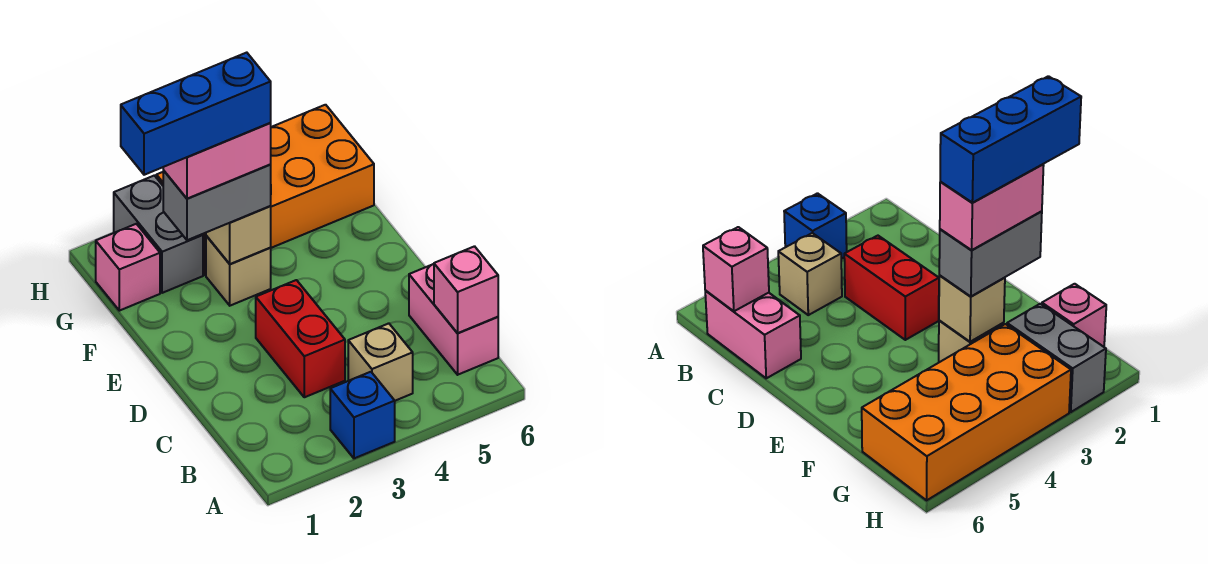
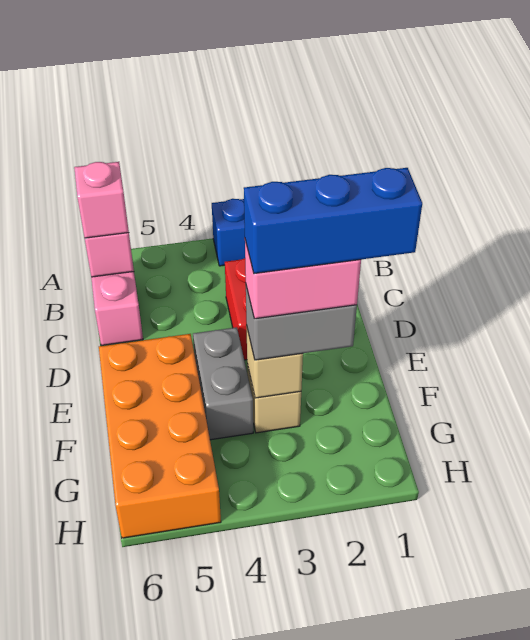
tan 1x1 brick [348,323,413,401] -> none
pink 1x1 brick [96,224,160,311] -> pink 1x1 brick moved to [74,162,129,238]
grey 1x2 brick [114,176,203,293] -> grey 1x2 brick moved to [193,327,253,440]
orange 2x4 brick [156,105,374,275] -> orange 2x4 brick turned to [99,334,221,538]

